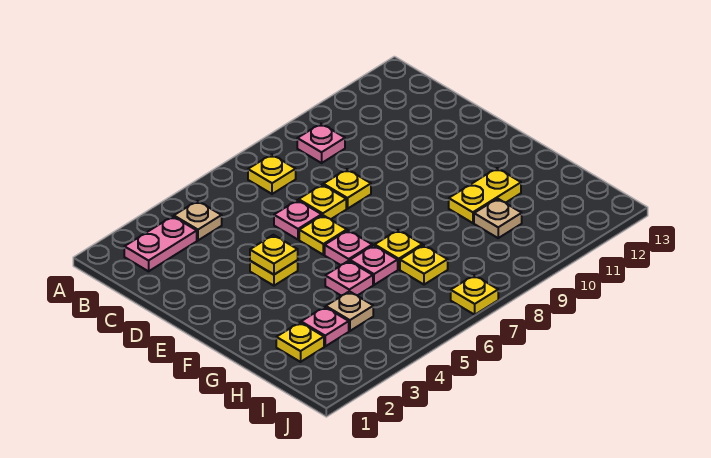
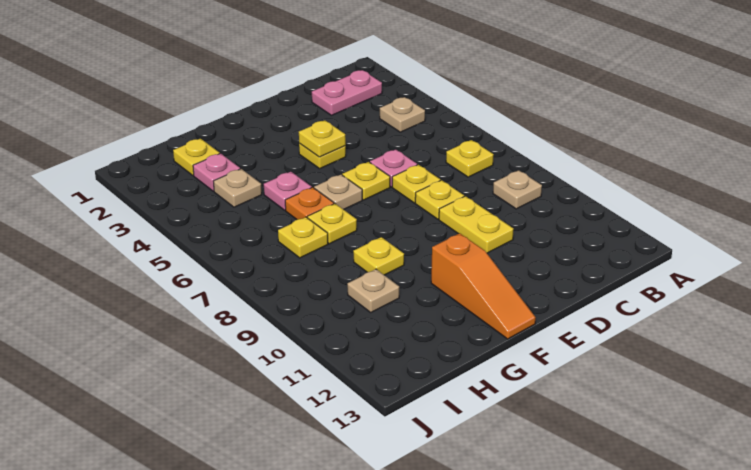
pink 1x2 plate [124,216,197,271] -> pink 1x2 plate turned to [312,70,382,115]
pink 1x1 plate [297,124,345,163] -> tan 1x1 plate [493,170,542,209]
pink 1x1 plate [325,230,372,265] -> tan 1x1 plate [314,175,362,210]
none -> orange 1x3 slope [431,233,536,339]
pink 1x1 plate [350,245,398,285] -> orange 1x1 plate [285,187,334,220]
yellow 1x2 plate [449,168,521,223] -> yellow 1x2 plate moved to [439,196,513,253]
yellow 1x1 plate [451,275,498,315] -> yellow 1x1 plate moved to [353,237,404,275]

